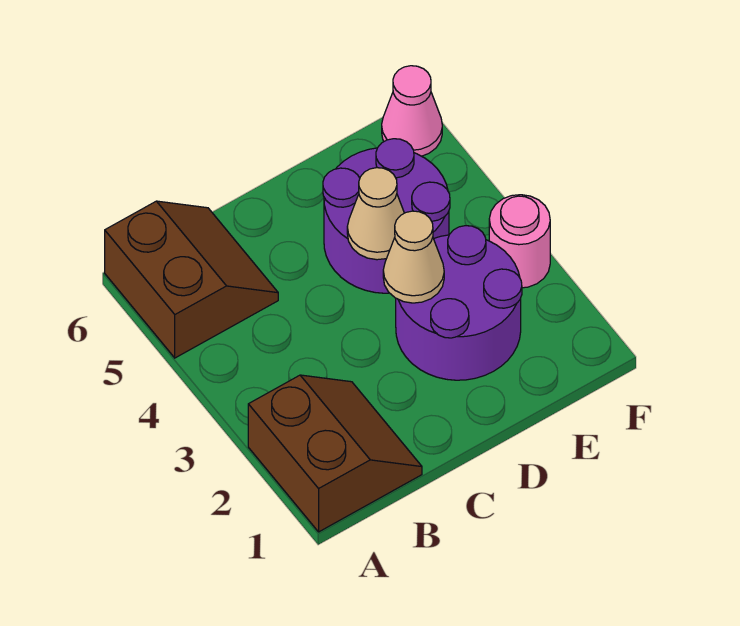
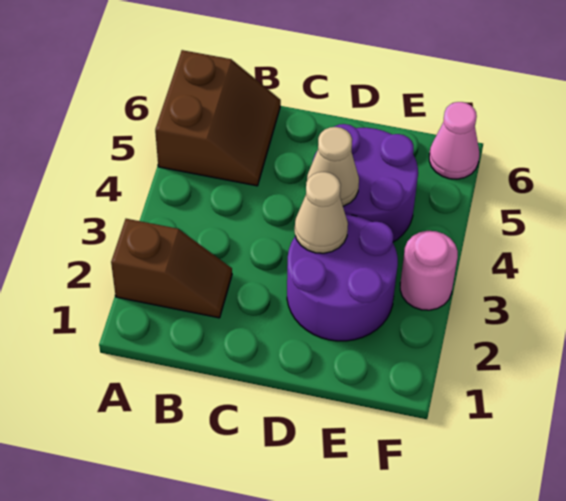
brown 2x2 slope [248,375,422,532] -> brown 1x2 slope [111,219,232,318]

